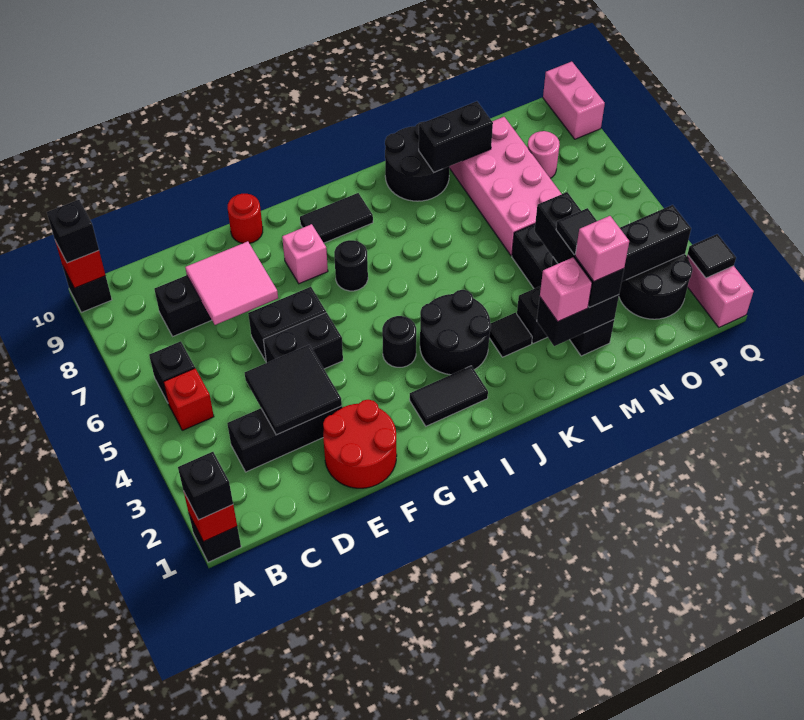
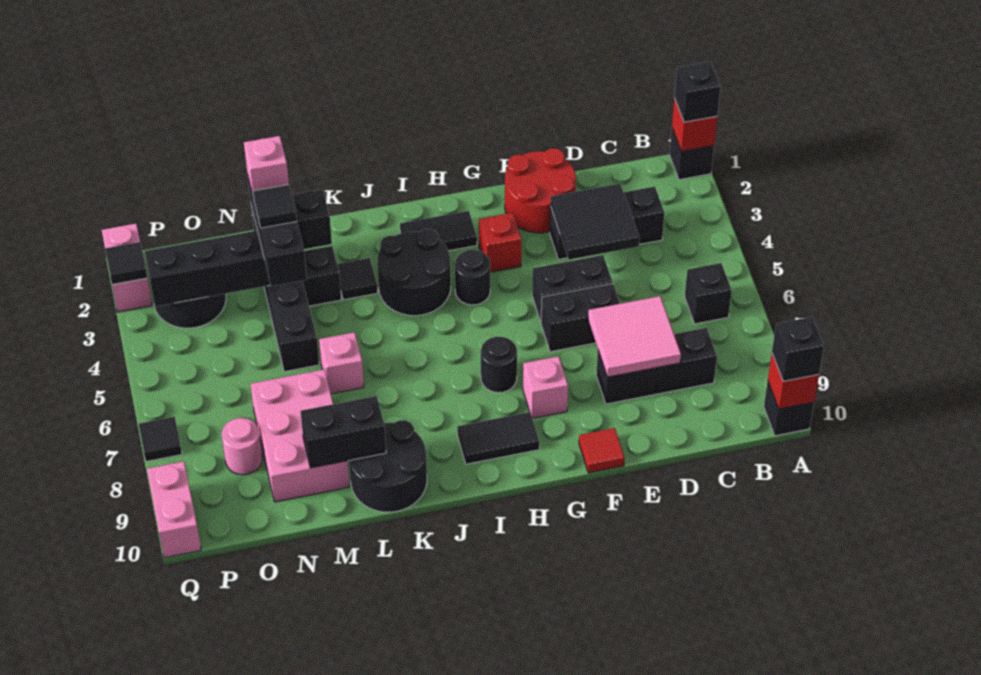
red 1x1 brick [164,368,214,430] -> red 1x1 brick moved to [479,213,521,272]
red 1x1 round brick [228,194,263,243] -> red 1x1 tile [579,428,625,473]
pink 1x1 brick [540,257,592,321] -> pink 1x1 brick moved to [319,332,364,394]
pink 2x4 brick [450,117,561,256] -> pink 2x3 brick [250,370,349,502]
none -> black 1x1 tile [138,417,182,461]

